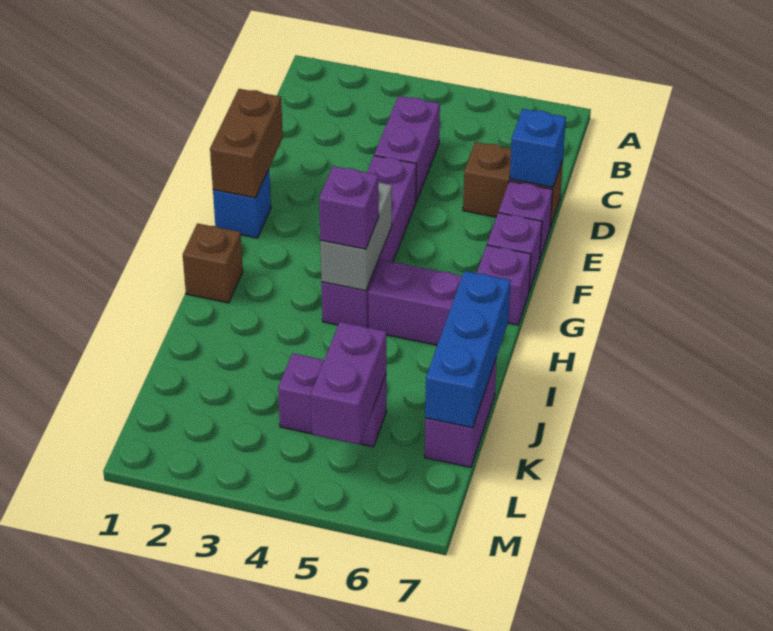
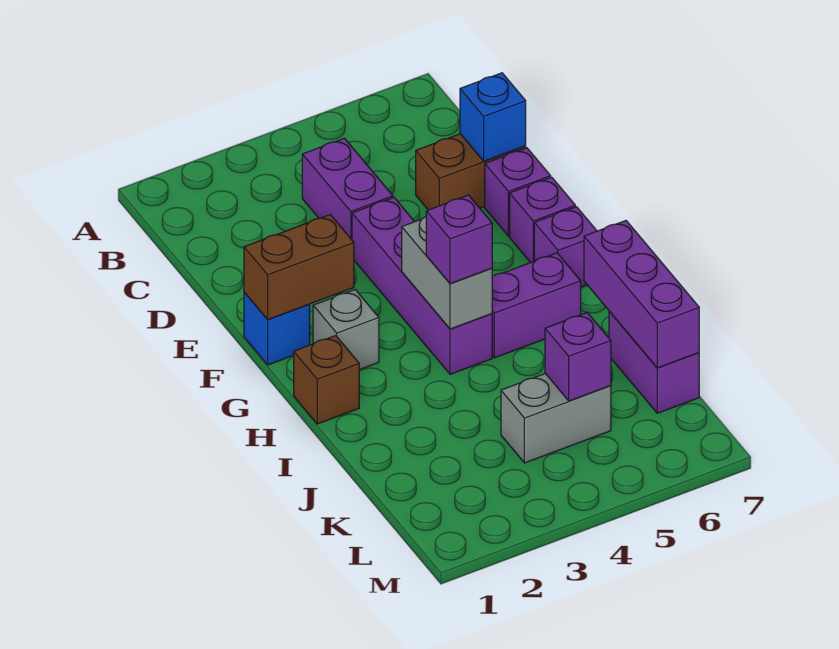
brown 1x2 brick [210,89,283,198] -> brown 1x2 brick turned to [244,215,354,320]
none -> grey 1x1 brick [313,290,379,370]
blue 1x3 brick [425,271,511,428] -> purple 1x3 brick [584,221,699,368]
purple 1x2 brick [278,353,386,447] -> grey 1x2 brick [501,374,611,463]
purple 1x2 brick [311,322,386,444] -> purple 1x1 brick [545,313,611,401]

